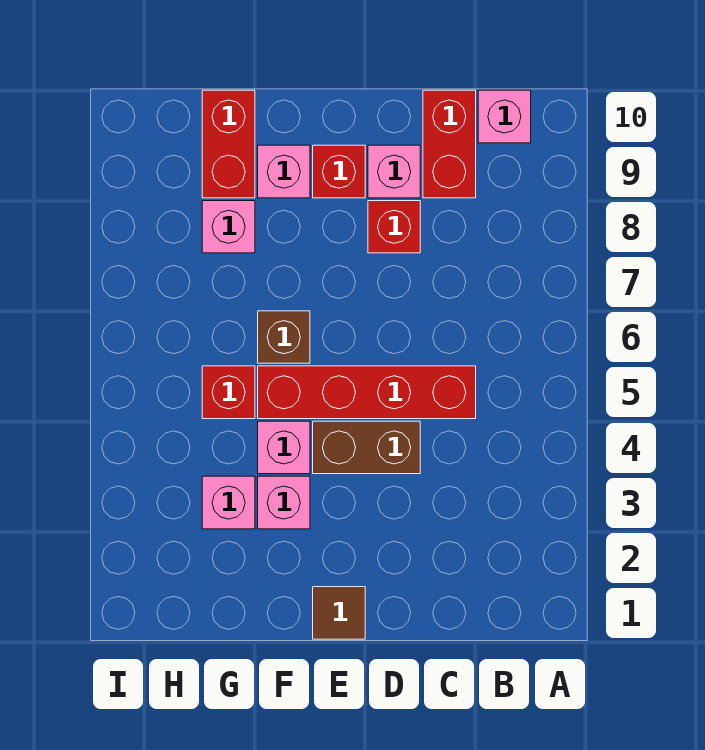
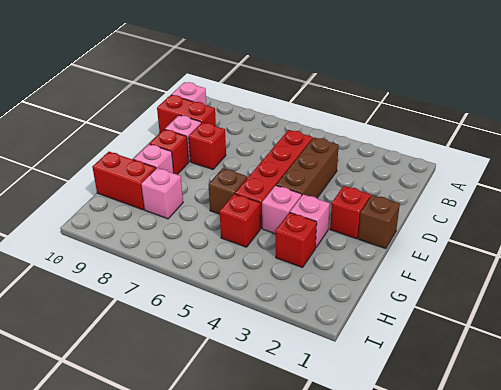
brown 1x2 brick [313,421,420,474] -> brown 1x3 brick [276,137,339,198]
brown 1x1 tile [313,587,365,639] -> brown 1x1 brick [358,195,400,249]
none -> red 1x1 brick [330,186,371,239]
pink 1x1 brick [202,476,255,529] -> red 1x1 brick [276,213,317,268]

